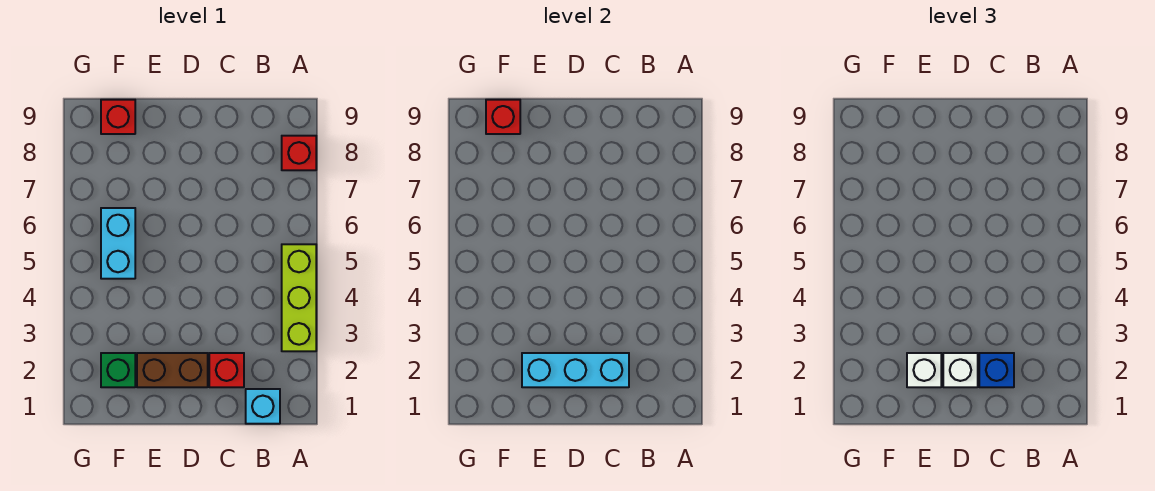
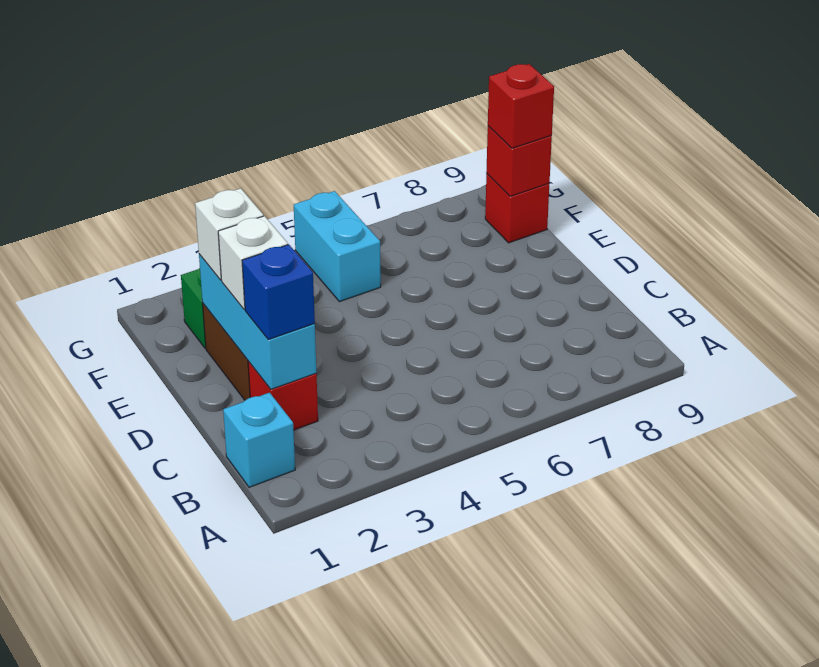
lime 1x3 brick [282,244,316,351] -> none
red 1x1 brick [282,136,316,170] -> red 1x1 brick moved to [488,64,554,148]
cyan 1x2 brick [101,208,135,279] -> cyan 1x2 brick turned to [294,191,381,302]

